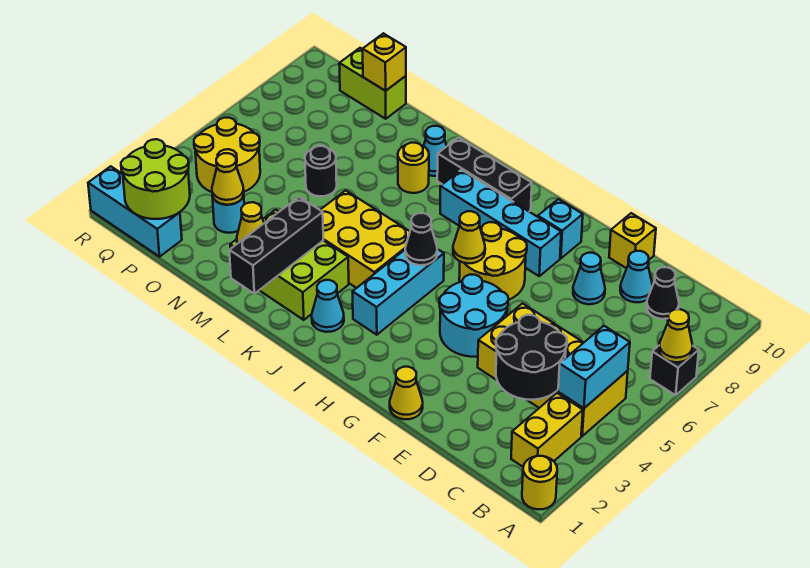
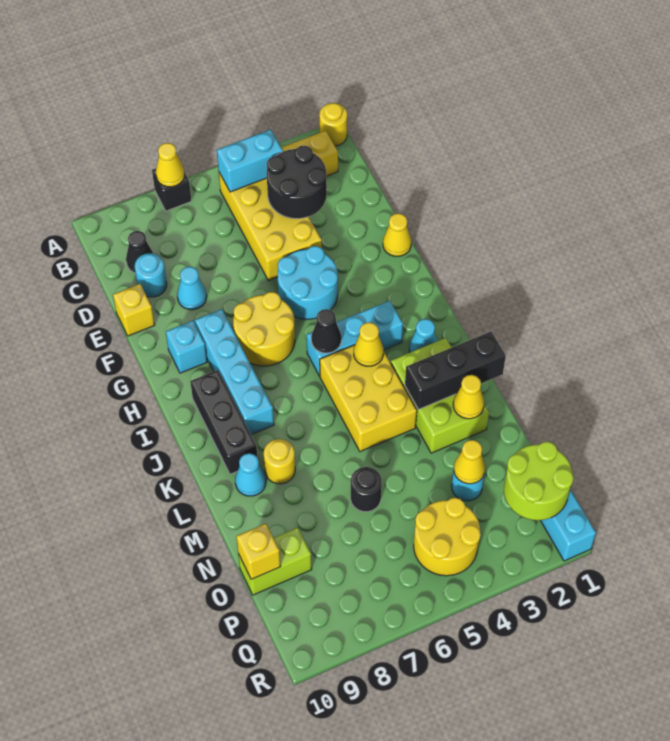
cyan 1x1 cone [620,251,652,302] -> cyan 1x1 round brick [135,253,167,297]
yellow 1x1 cone [453,211,485,263] -> yellow 1x1 cone moved to [354,322,384,366]
lime 1x2 brick [339,48,406,119] -> lime 1x2 brick turned to [238,528,312,595]

